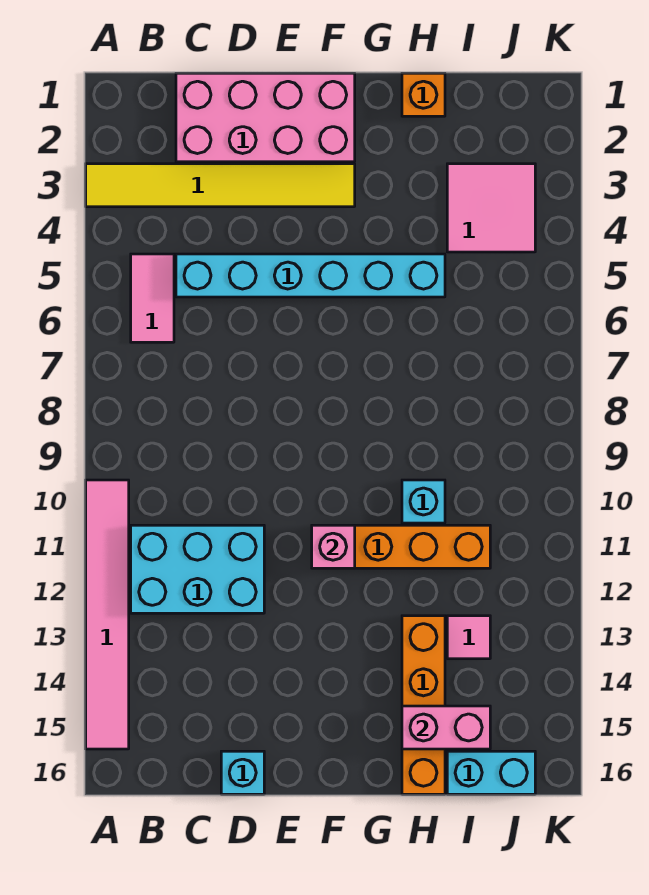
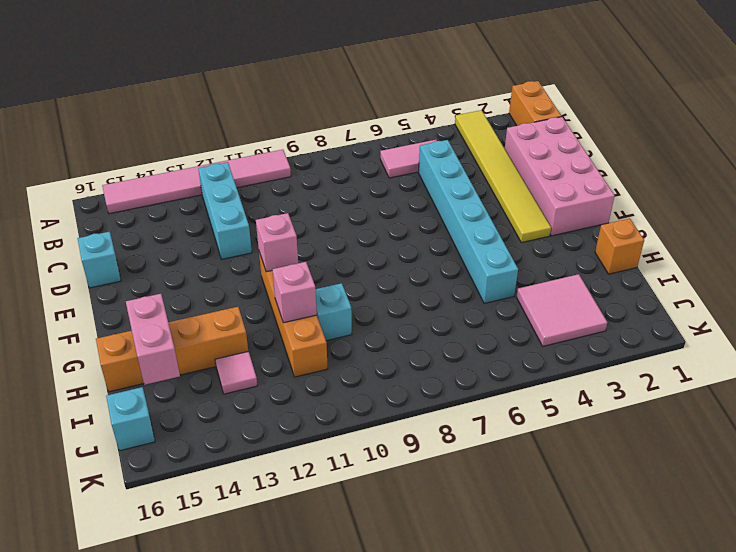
none -> orange 1x2 brick [509,81,562,126]
cyan 2x3 brick [131,525,264,613] -> cyan 1x3 brick [198,162,252,259]
none -> pink 1x1 brick [272,262,317,323]
cyan 1x2 brick [447,751,535,794] -> cyan 1x1 brick [106,387,155,451]

